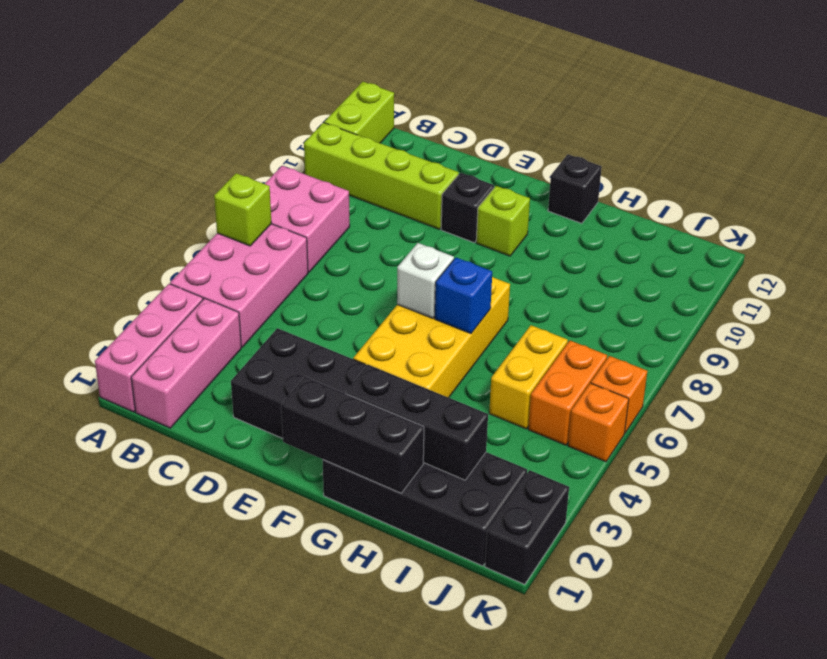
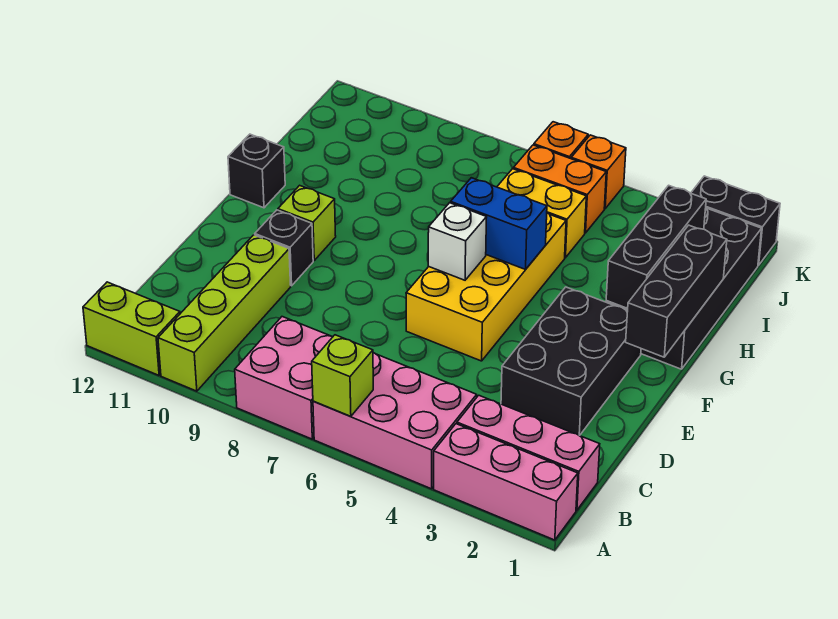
yellow 2x4 brick [353,277,510,398] -> yellow 2x4 brick turned to [406,213,566,361]
blue 1x1 brick [435,258,492,334] -> blue 1x2 brick [451,178,547,269]

